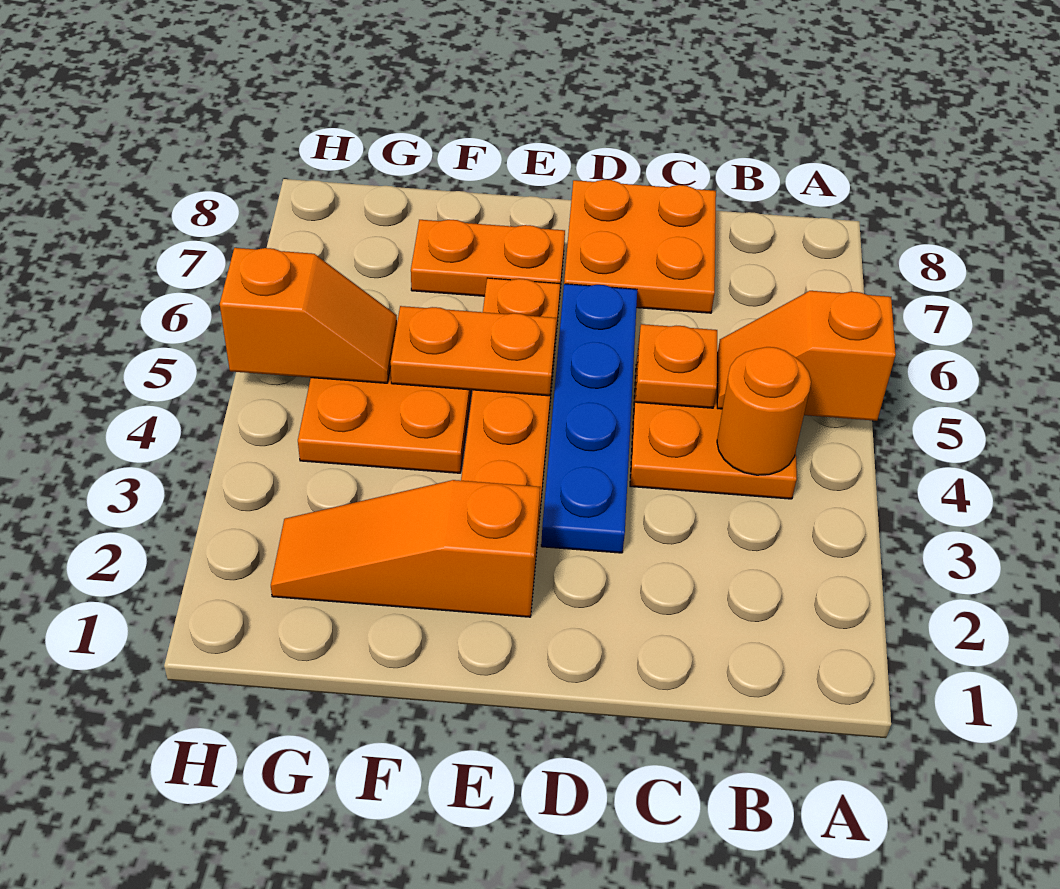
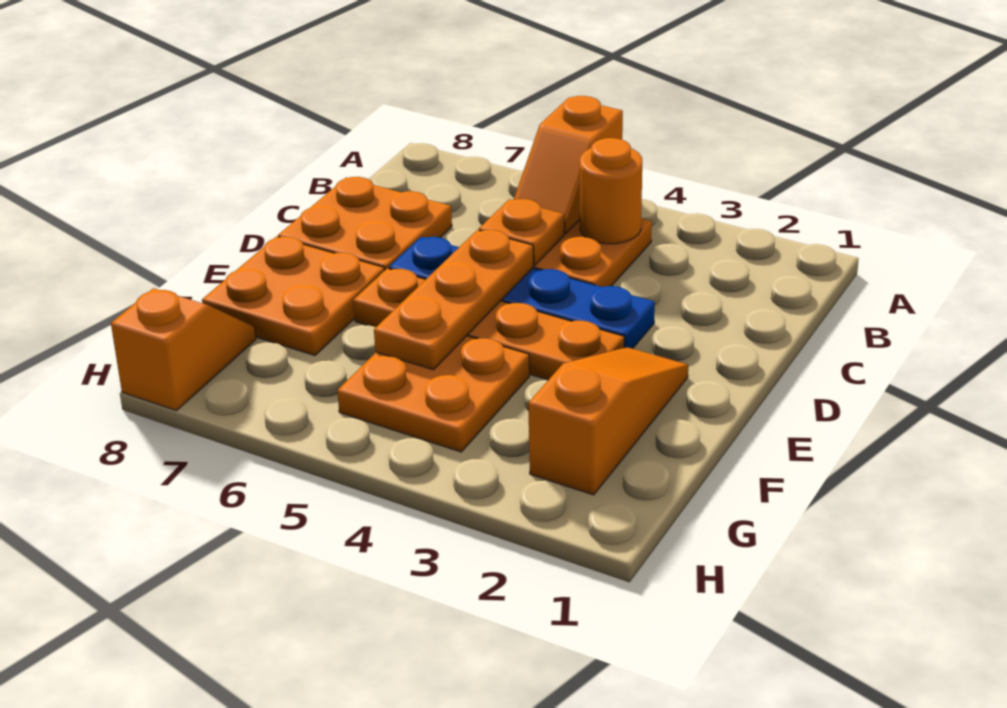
orange 1x3 slope [271,480,540,617] -> orange 1x3 slope turned to [528,347,688,495]
orange 1x2 plate [391,306,556,396] -> orange 1x3 plate [374,230,533,370]
orange 1x2 plate [411,219,565,299] -> orange 2x2 plate [202,237,385,355]
orange 1x2 slope [220,248,397,383] -> orange 1x2 slope moved to [111,288,256,411]

